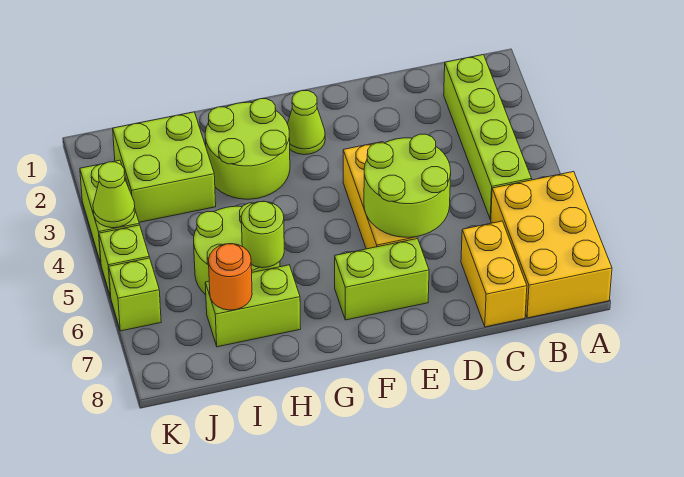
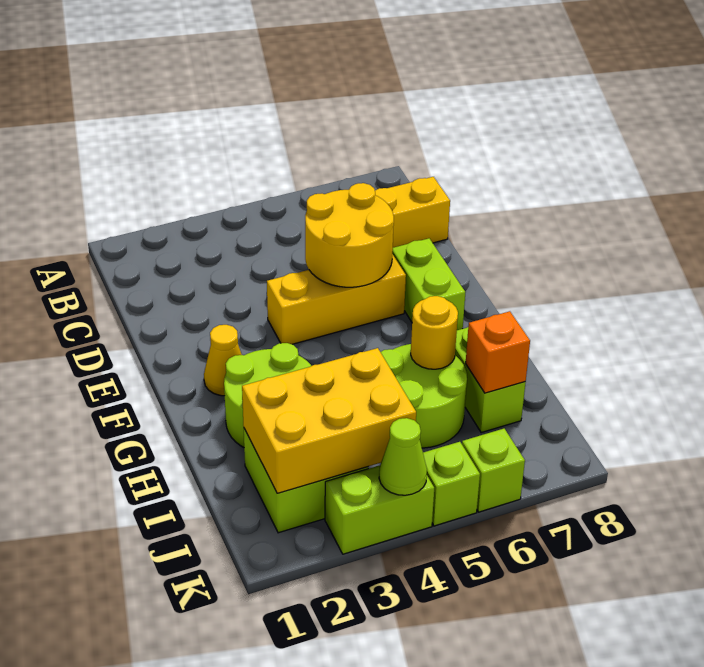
yellow 2x3 brick [491,172,612,318] -> yellow 2x3 brick moved to [242,348,416,493]
lime 1x4 brick [444,55,532,220] -> none
lime 2x2 round brick [364,134,451,237] -> yellow 2x2 round brick [305,183,394,287]
lime 1x1 cone [288,91,325,155] -> yellow 1x1 cone [204,325,242,396]
lime 1x1 round brick [241,201,284,268] -> yellow 1x1 round brick [411,296,458,369]
orange 1x1 round brick [208,244,252,310] -> orange 1x1 brick [466,311,530,393]

